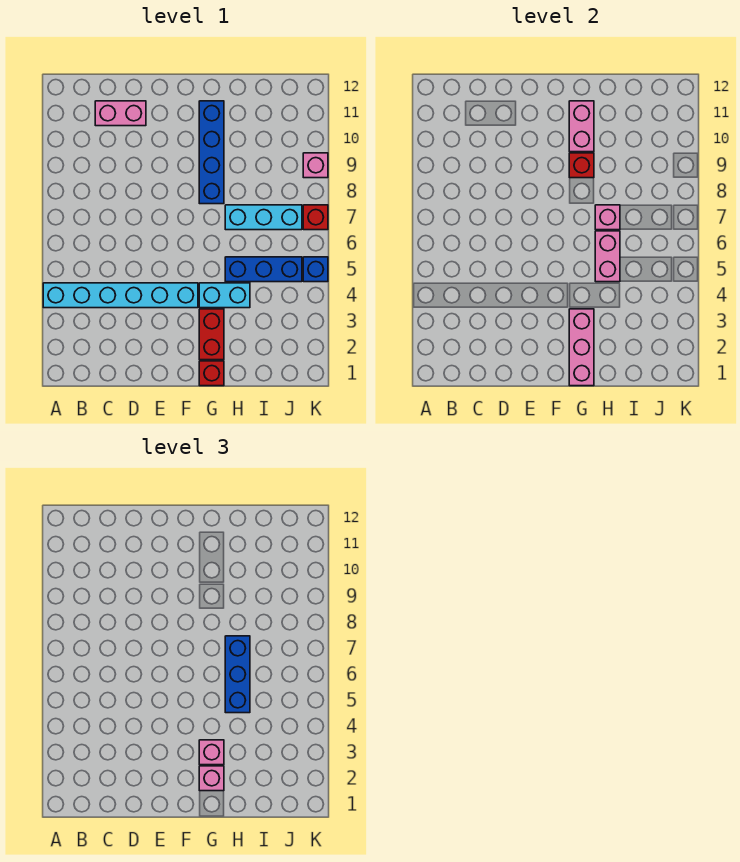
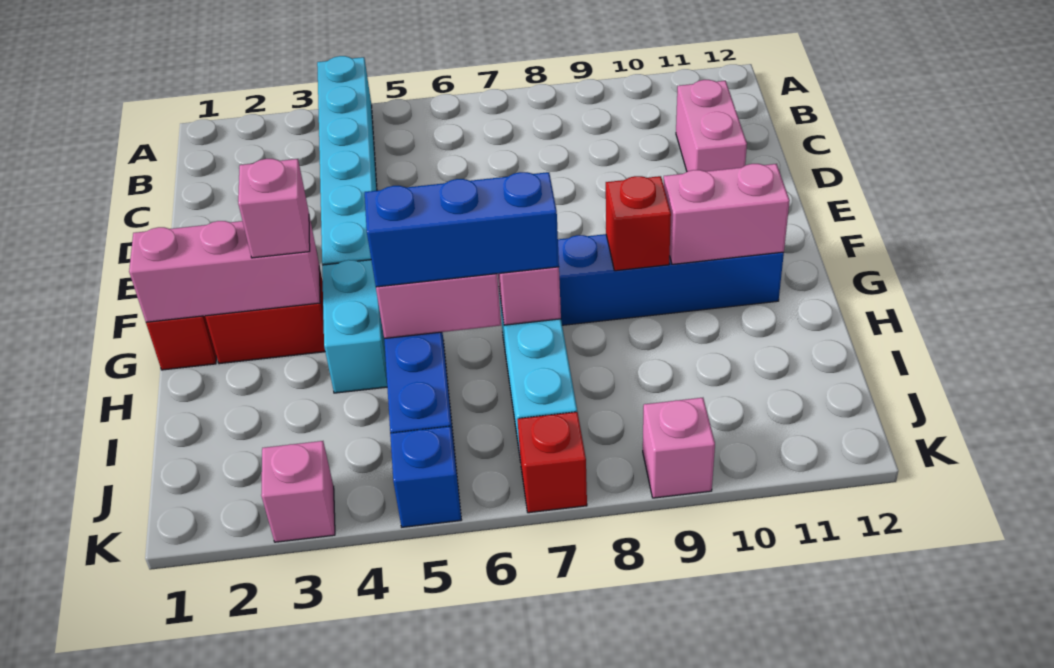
pink 1x1 brick [199,766,224,791] -> pink 1x1 brick moved to [261,441,335,542]

